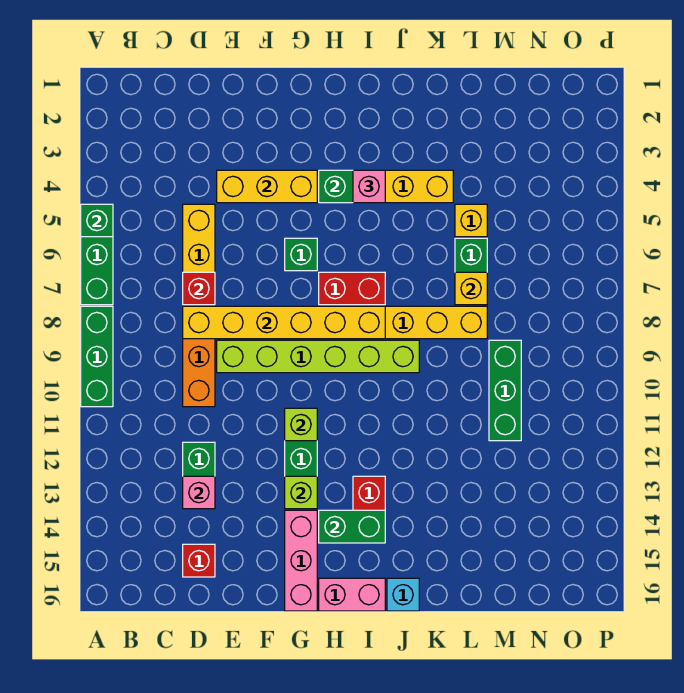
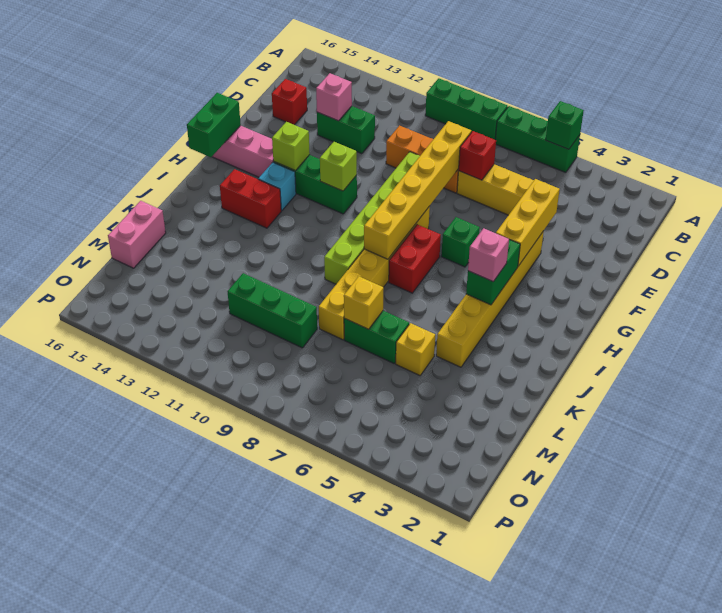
green 1x2 brick [319,510,385,543] -> green 1x2 brick moved to [187,93,241,157]
pink 1x2 brick [319,578,385,611] -> pink 1x2 brick moved to [108,201,166,268]
cyan 1x1 brick [387,578,419,611] -> cyan 1x1 brick moved to [258,162,296,211]

